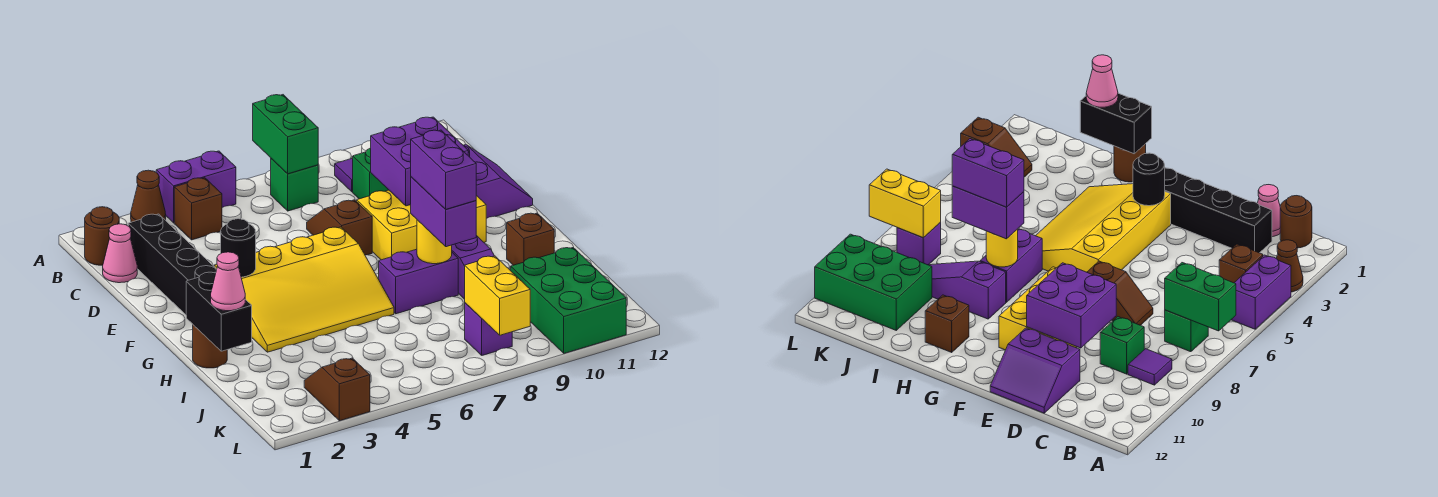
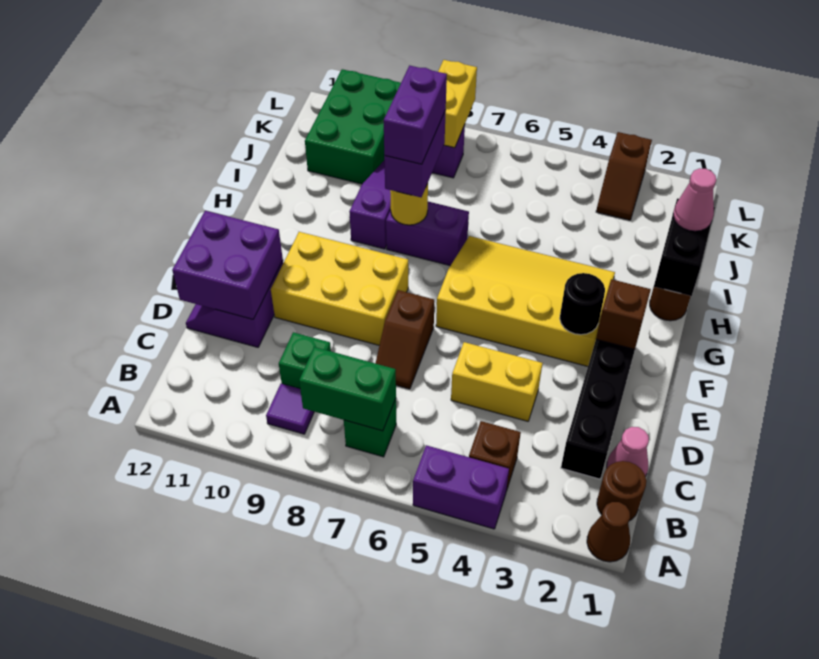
brown 1x1 cone [131,170,166,222] -> brown 1x1 cone moved to [587,502,630,562]
green 1x2 brick [253,95,318,174] -> green 1x2 brick turned to [299,347,396,431]
none -> yellow 1x2 brick [451,342,543,421]
purple 2x2 brick [371,117,468,206] -> purple 2x2 brick moved to [172,211,283,319]
brown 1x1 brick [507,213,554,265] -> brown 1x1 brick moved to [596,279,651,349]

